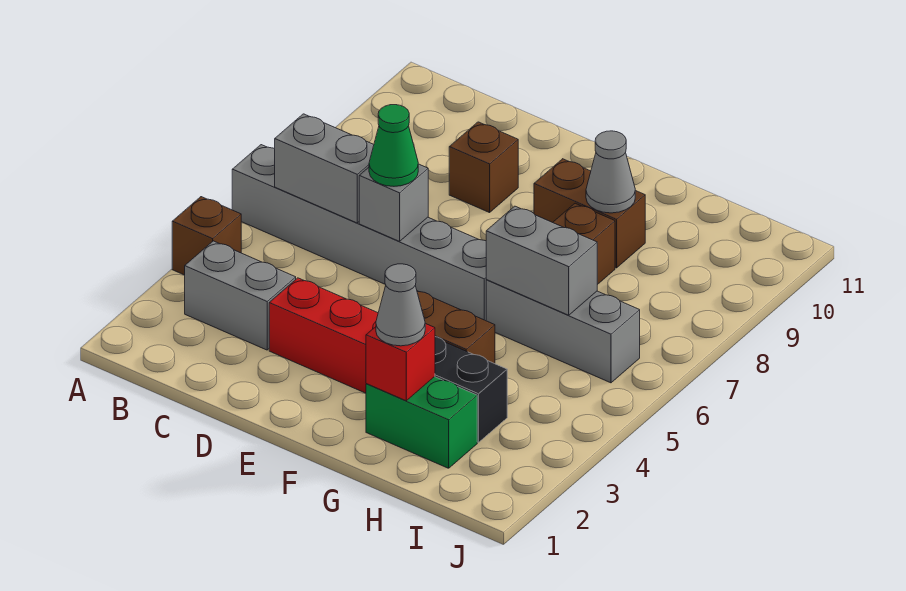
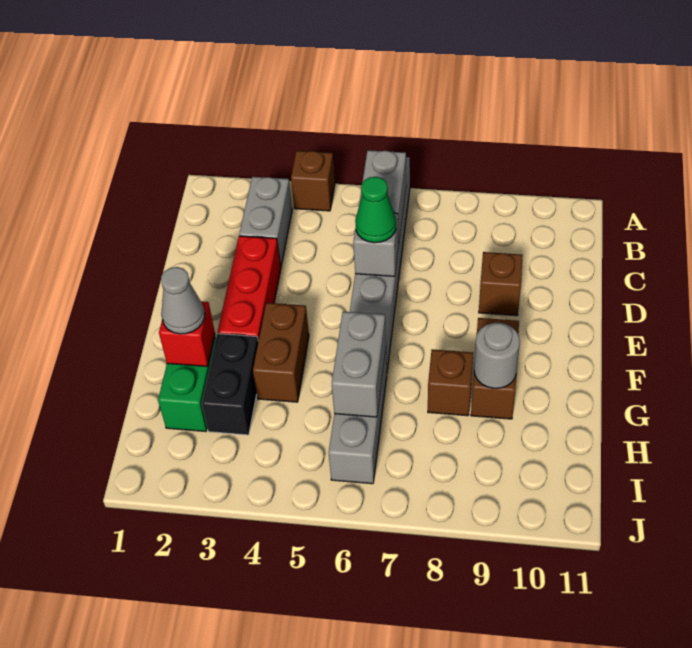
grey 1x1 cone [586,131,635,213] -> grey 1x1 round brick [474,323,520,388]

